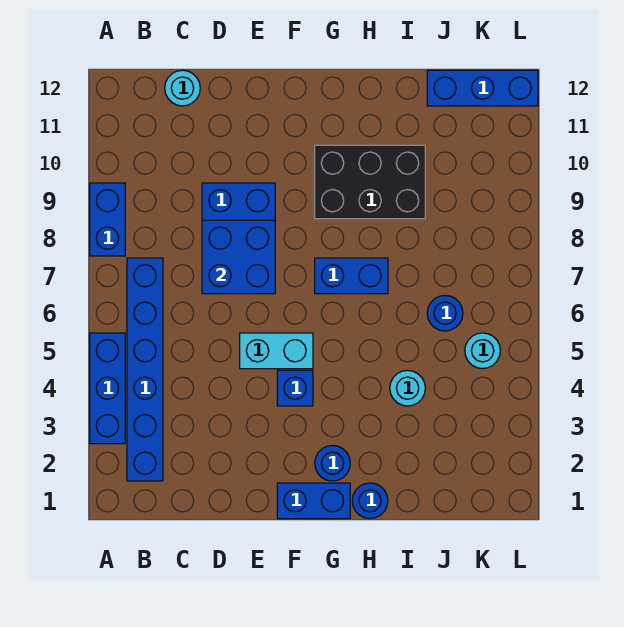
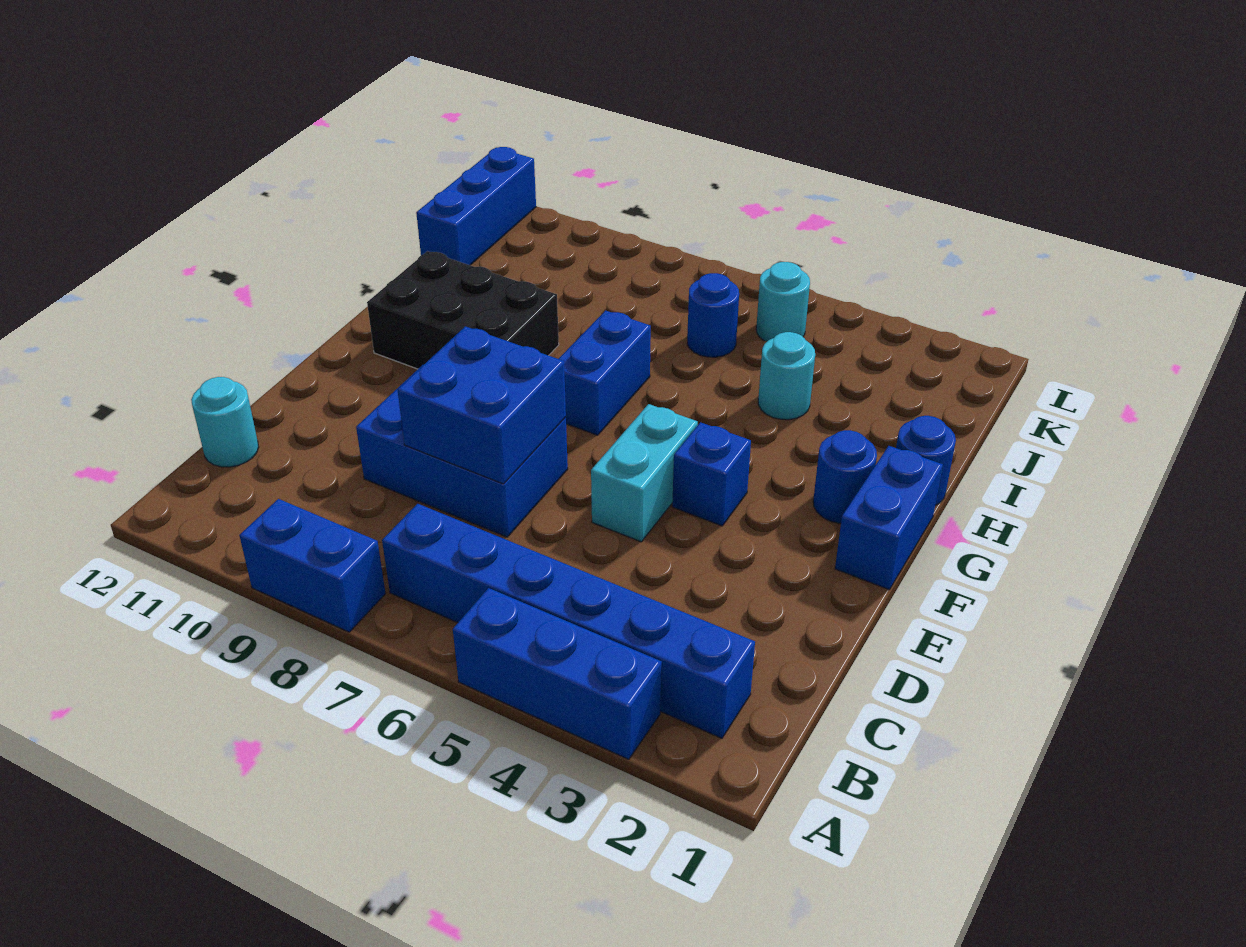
black 2x3 brick [315,145,425,219] -> black 2x3 brick turned to [367,251,559,369]

